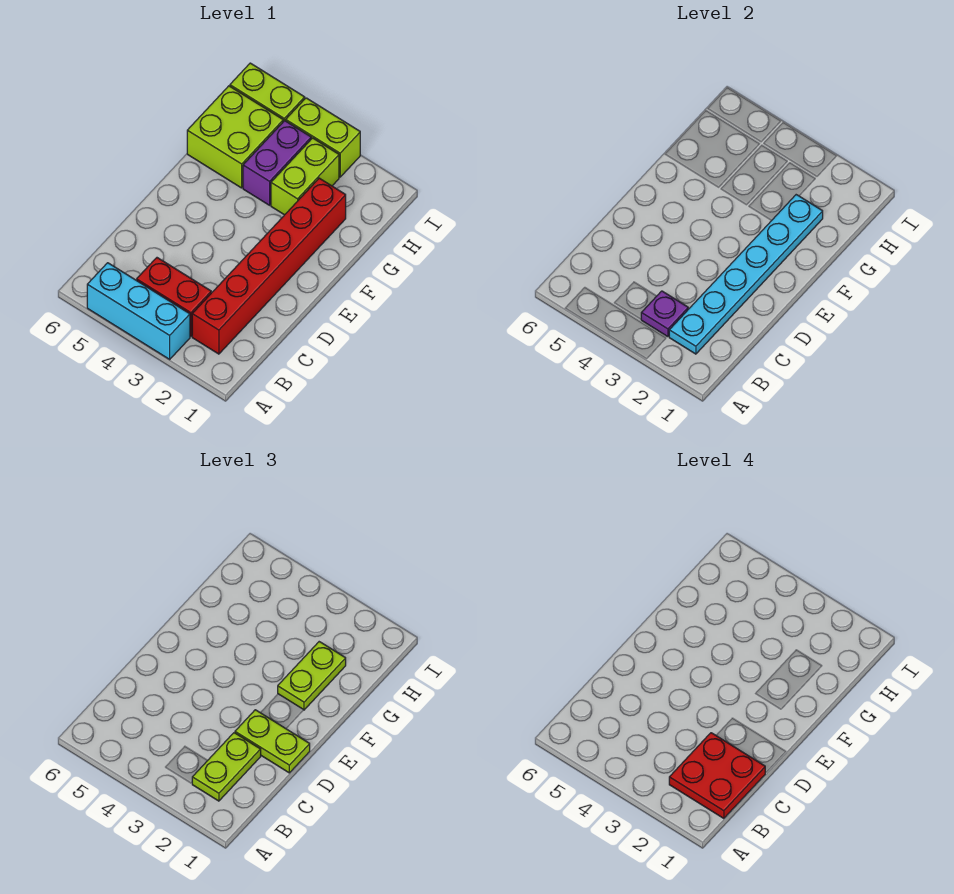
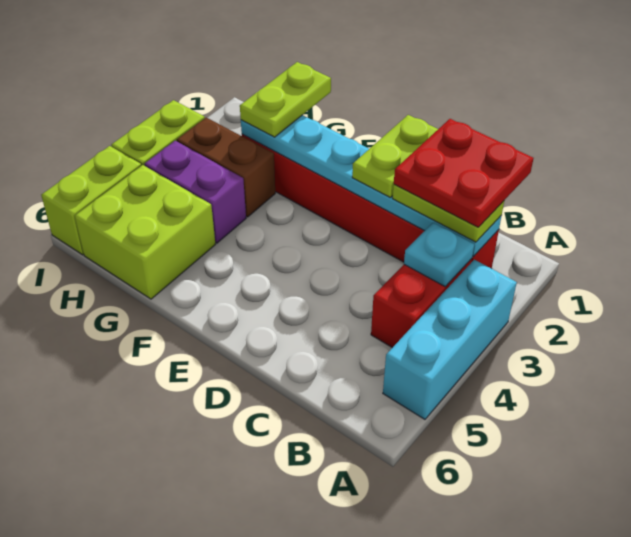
purple 1x1 plate [641,291,688,337] -> cyan 1x1 plate [404,223,474,287]
lime 1x2 plate [278,642,346,710] -> lime 1x2 plate turned to [240,62,331,137]
lime 1x2 brick [271,138,339,215] -> brown 1x2 brick [177,117,275,217]

